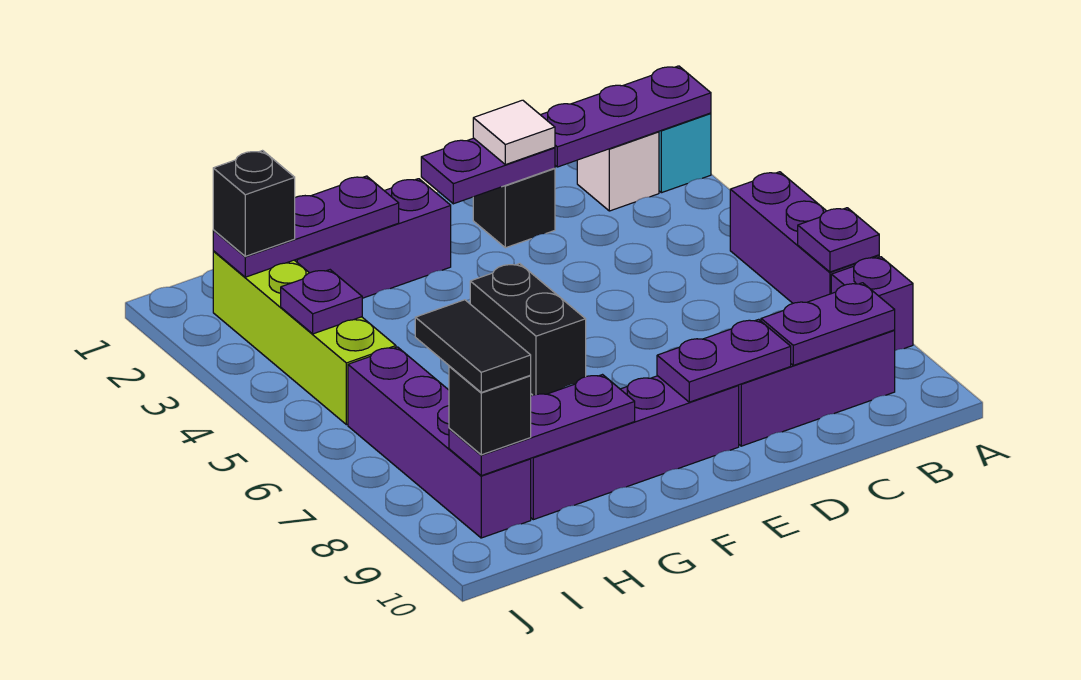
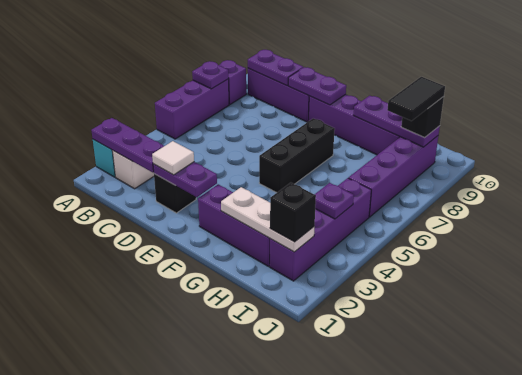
black 1x2 brick [470,264,586,395] -> black 1x3 brick [259,118,335,193]
purple 1x3 plate [213,176,399,277] -> white 1x3 plate [221,187,314,252]
lime 1x4 brick [213,251,396,425] -> purple 1x4 brick [270,178,371,281]

